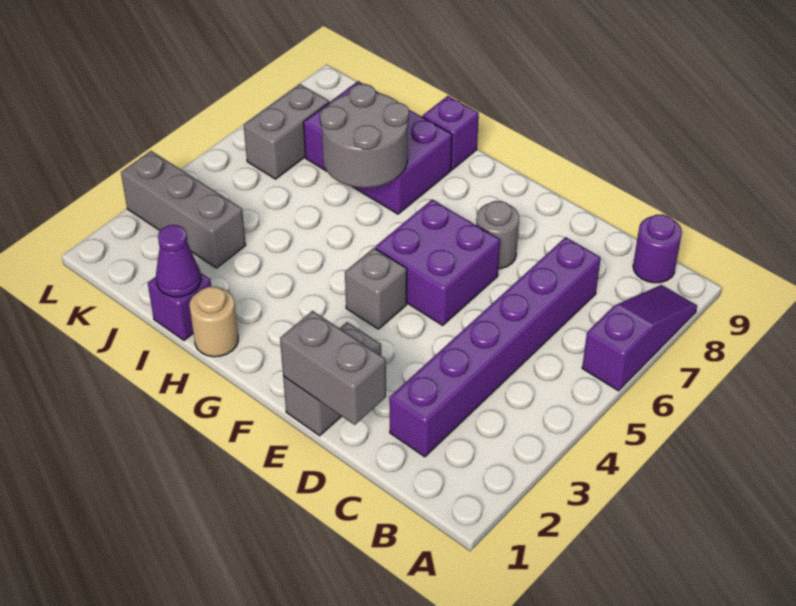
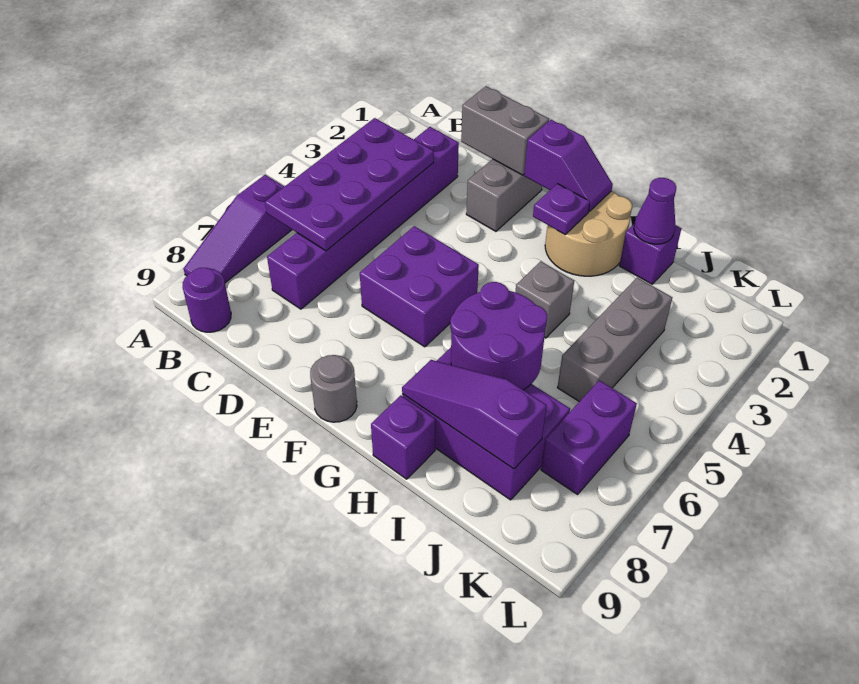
none -> purple 2x4 plate [265,118,434,251]
grey 1x1 round brick [476,201,519,269] -> grey 1x1 round brick moved to [310,355,357,422]
none -> purple 1x2 slope [524,120,613,211]
grey 1x1 brick [345,248,407,329] -> grey 1x1 brick moved to [515,261,574,338]
none -> purple 1x1 plate [533,184,590,234]
tan 1x1 round brick [190,287,238,357] -> tan 2x2 round brick [545,191,632,276]
grey 2x2 round brick [320,84,409,188] -> purple 2x2 round brick [450,282,547,390]
none -> purple 1x3 slope [402,360,547,469]
grey 1x3 brick [121,151,246,268] -> grey 1x3 brick turned to [557,278,672,402]
grey 1x2 brick [244,84,329,179] -> purple 1x2 brick [541,380,637,494]

